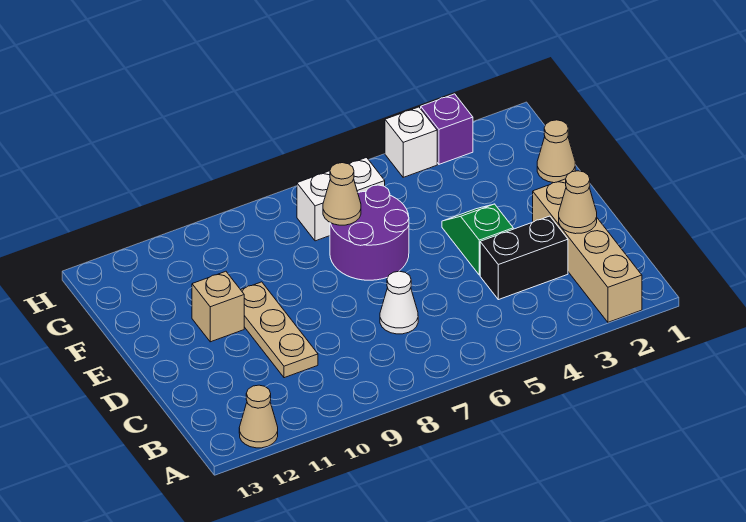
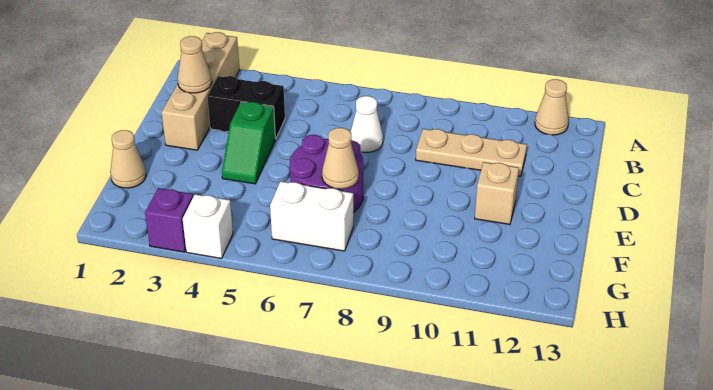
tan 1x3 plate [241,282,318,378] -> tan 1x3 plate turned to [416,129,527,176]

